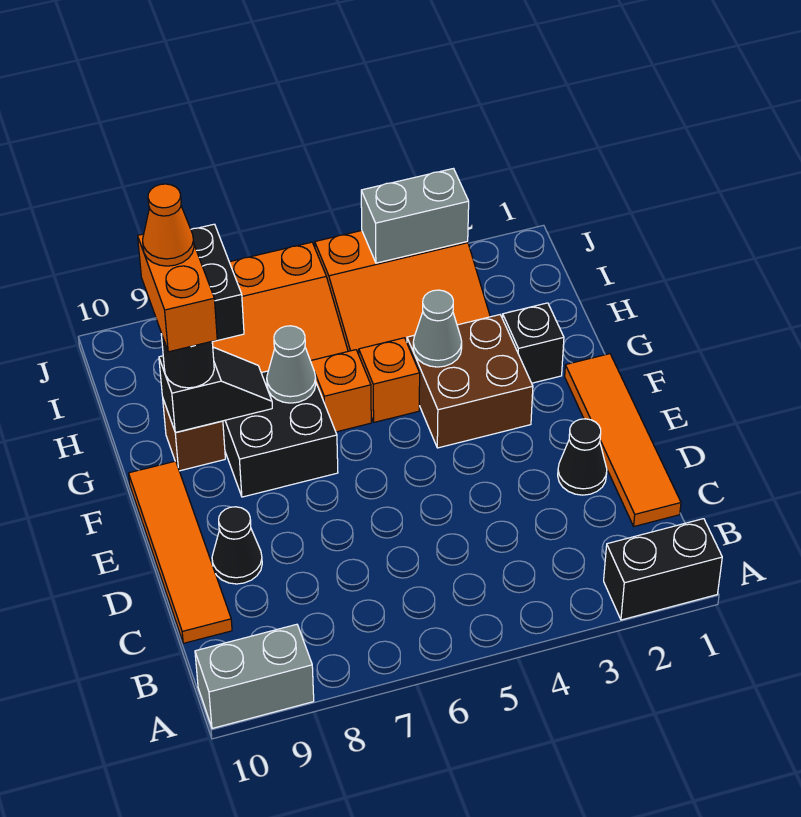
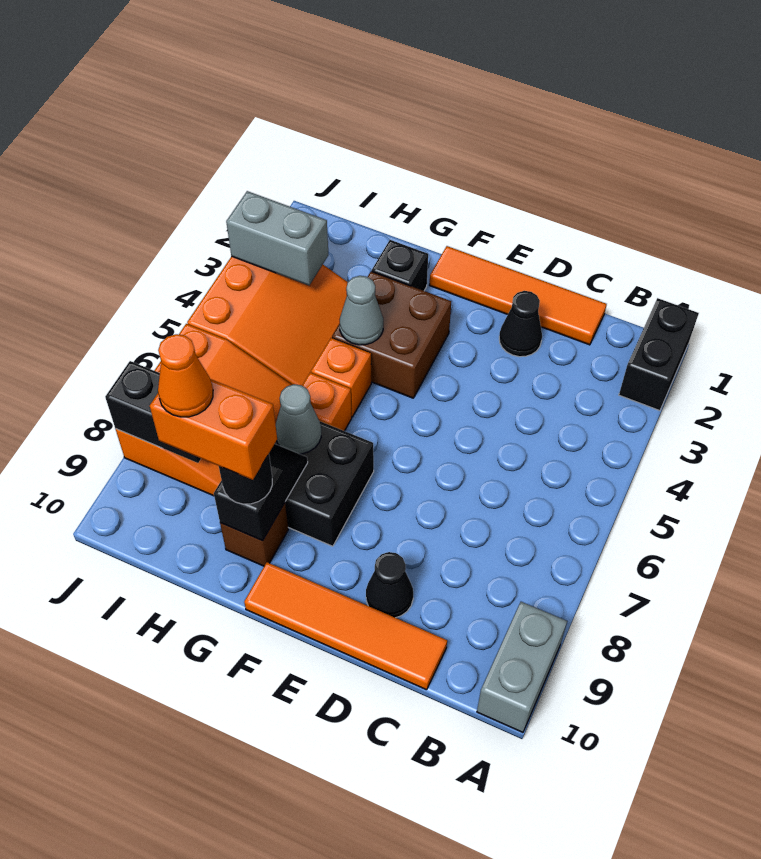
grey 1x2 brick [361,169,469,263] -> grey 1x2 brick turned to [226,191,328,285]

